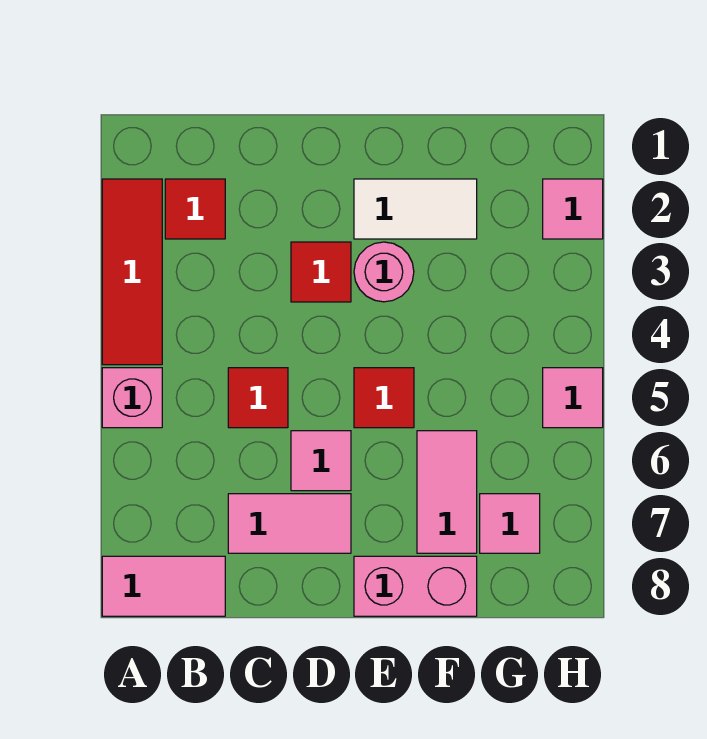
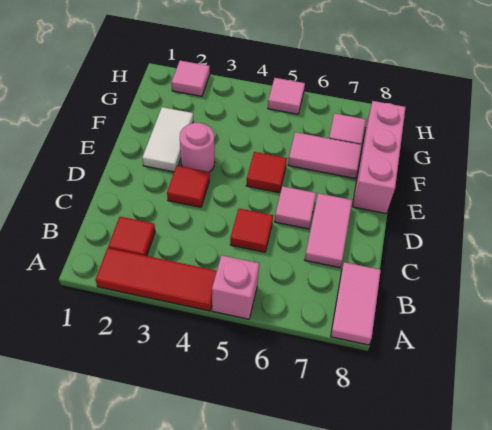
pink 1x2 brick [354,556,477,616] -> pink 1x3 brick [352,101,406,214]

